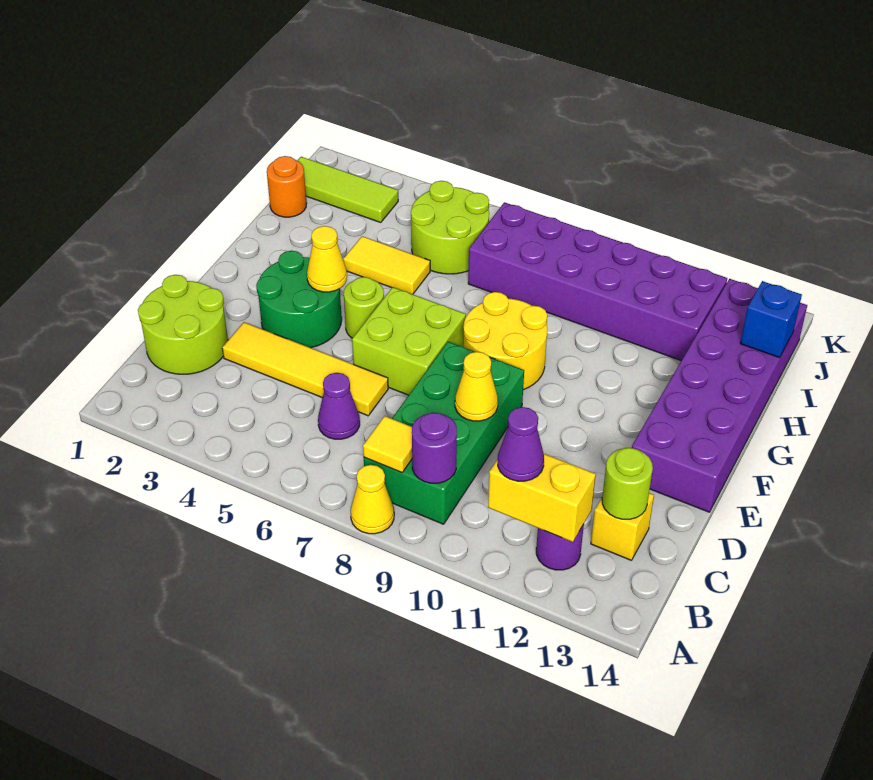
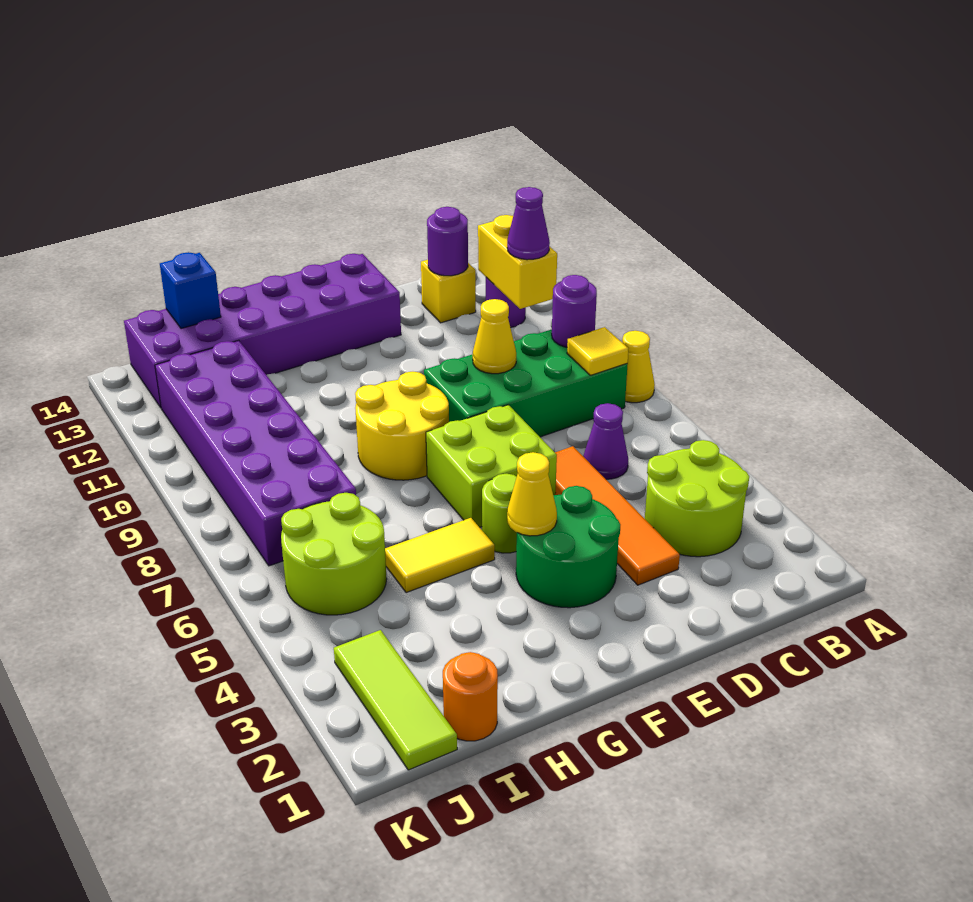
lime 2x2 round brick [138,275,228,374] -> lime 2x2 round brick moved to [645,440,749,557]
lime 1x1 round brick [602,448,653,519] -> purple 1x1 round brick [427,207,468,276]
yellow 1x4 tile [222,322,388,416] -> orange 1x4 tile [555,446,680,585]
yellow 1x2 tile [343,236,430,294] -> yellow 1x2 tile turned to [385,518,495,593]

